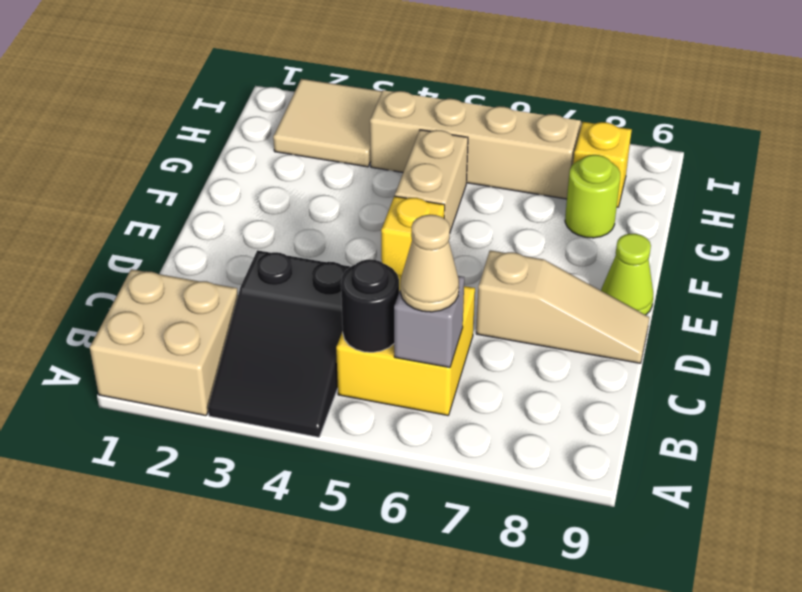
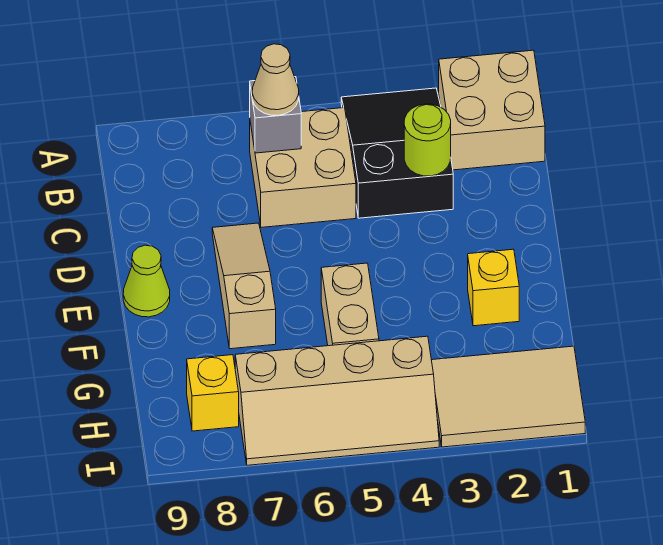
yellow 2x2 brick [336,275,475,415] -> tan 2x2 brick [250,108,356,227]
black 1x1 round brick [341,259,399,352] -> none
tan 1x3 slope [476,250,650,363] -> tan 1x3 slope turned to [212,223,276,349]
yellow 1x1 brick [381,196,445,275] -> yellow 1x1 brick moved to [468,249,519,326]
lime 1x1 round brick [565,155,620,238] -> lime 1x1 round brick moved to [404,104,451,176]
tan 2x2 tile [273,79,382,167] -> tan 2x3 tile [432,346,585,447]

